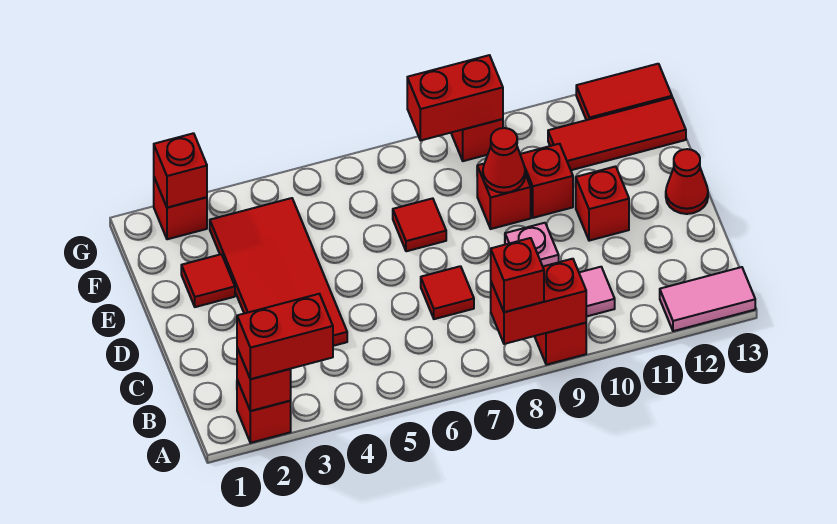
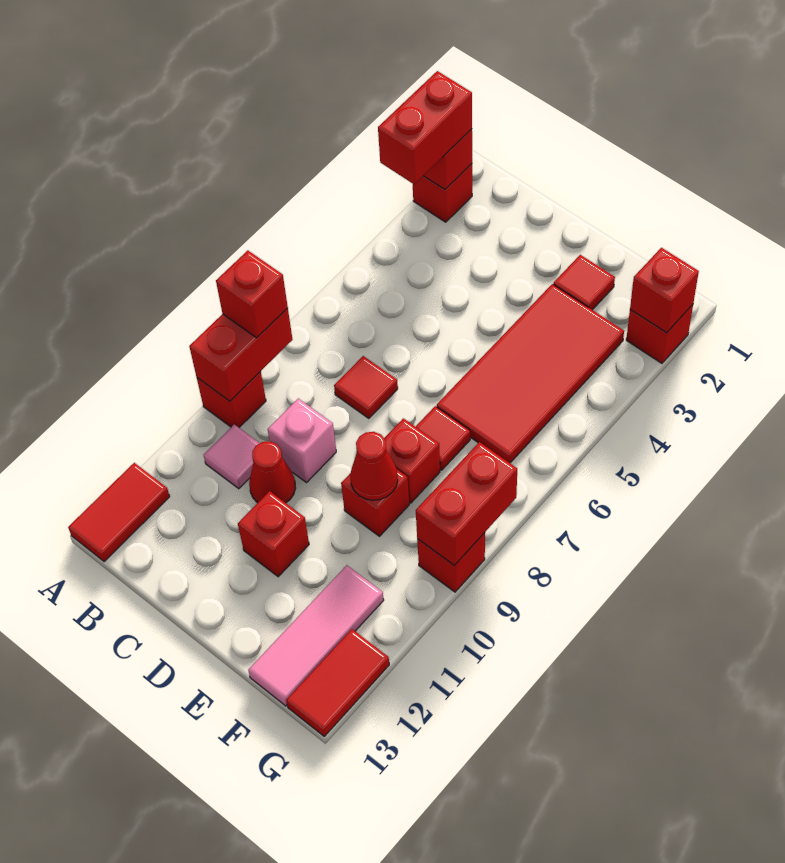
pink 1x2 tile [660,267,755,331] -> red 1x2 tile [68,463,170,562]
red 2x4 tile [210,198,347,346] -> red 2x4 tile turned to [437,284,624,463]
red 1x1 cone [666,149,708,214] -> red 1x1 cone moved to [249,441,296,503]
red 1x1 brick [520,144,573,218] -> red 1x1 brick moved to [384,418,440,503]
red 1x3 tile [548,98,686,170] -> pink 1x3 tile [248,565,384,706]

